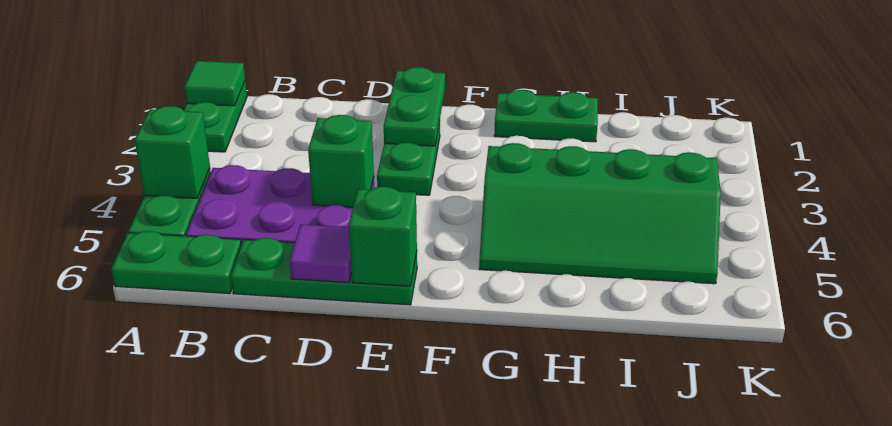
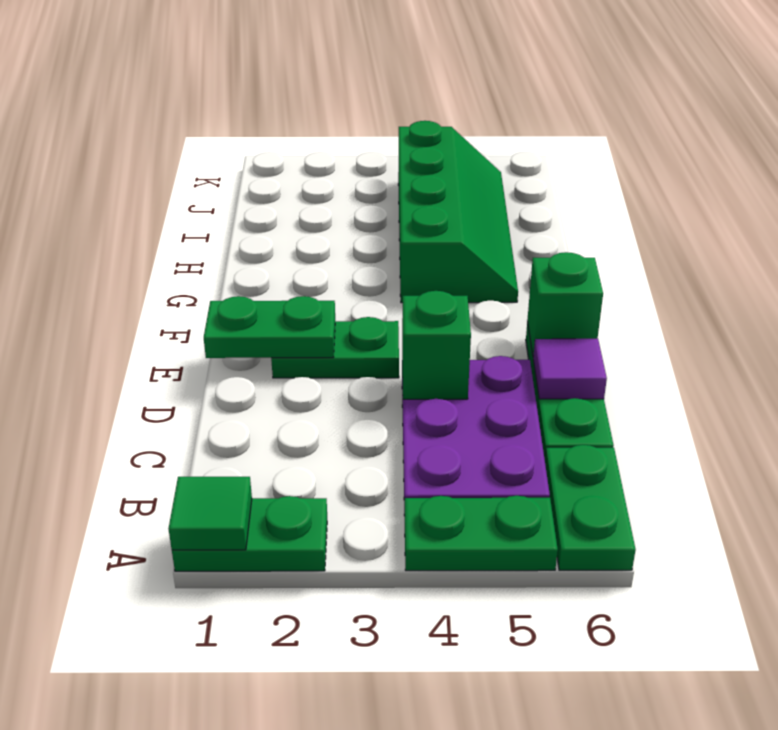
green 1x1 brick [135,106,210,198] -> none
green 1x2 plate [494,90,598,142] -> none

